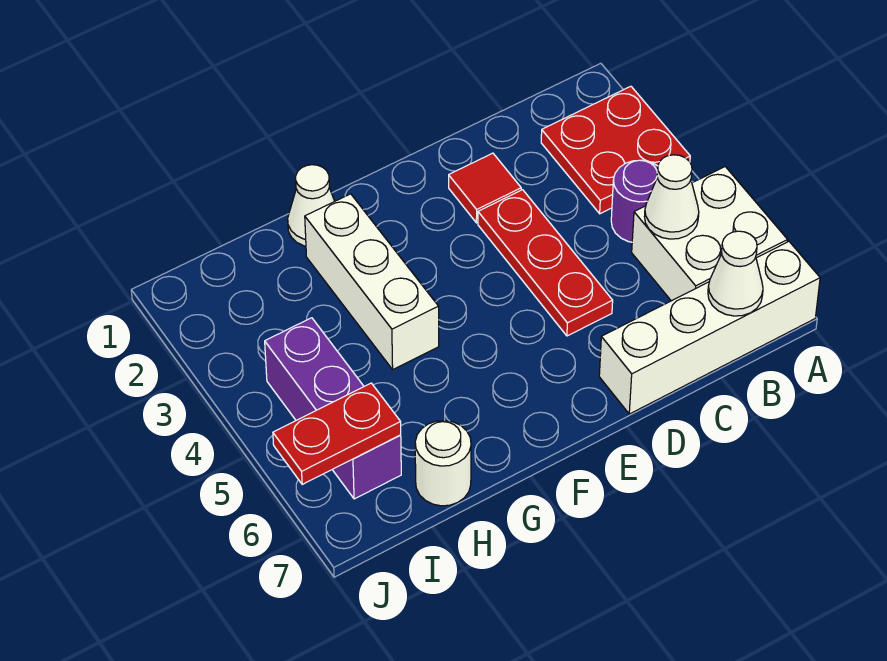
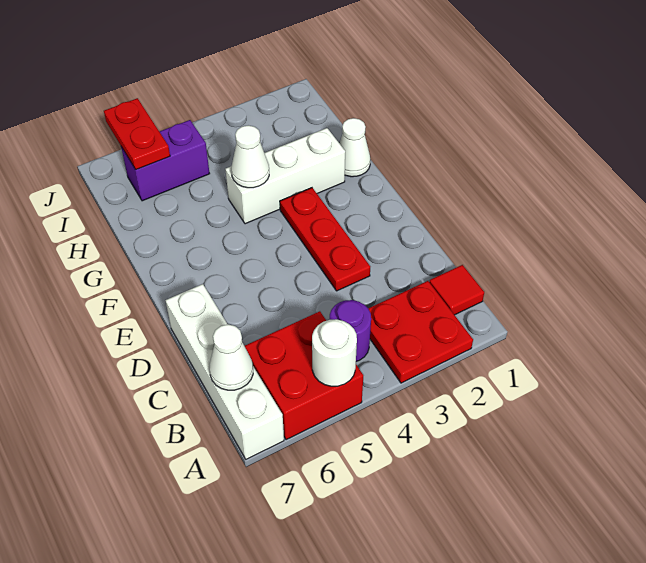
white 2x2 brick [632,167,787,301] -> red 2x2 brick [245,311,363,440]
white 1x1 cone [645,155,699,239] -> white 1x1 cone moved to [231,125,269,188]
red 1x1 tile [449,153,521,223] -> red 1x1 tile moved to [429,265,484,315]
red 1x3 plate [478,190,613,336] -> red 1x3 plate turned to [280,188,370,291]
white 1x1 round brick [415,421,471,506] -> white 1x1 round brick moved to [312,319,357,386]
purple 1x3 brick [265,318,401,499] -> purple 1x2 brick [121,120,210,201]

